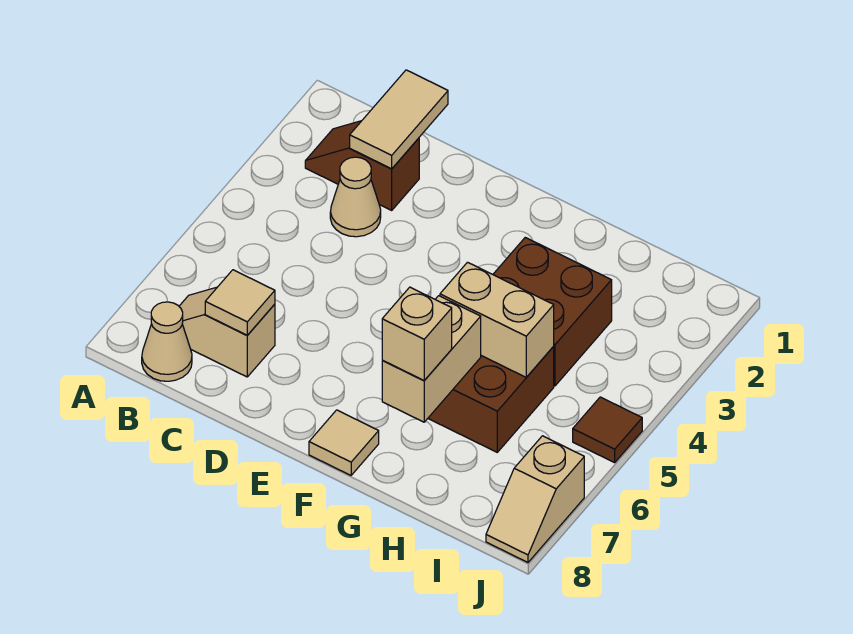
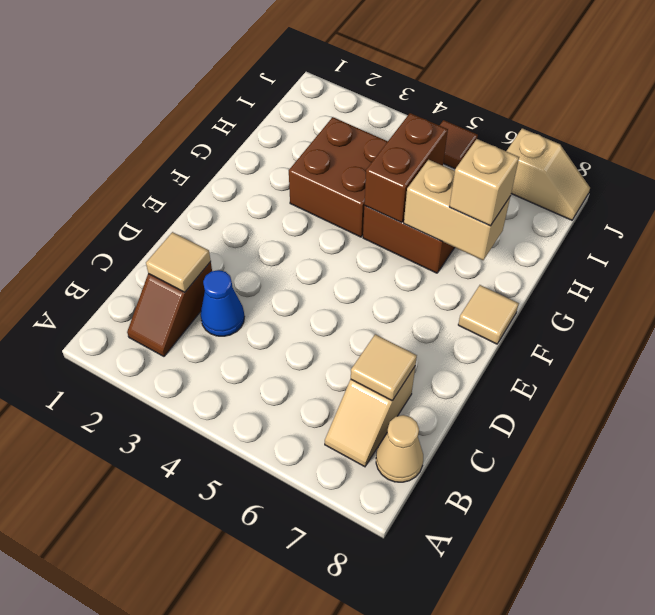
tan 1x2 tile [350,70,448,169] -> tan 1x1 tile [146,232,211,292]
tan 1x1 cone [330,157,381,237] -> blue 1x1 cone [200,270,245,336]
tan 1x2 brick [440,262,554,377] -> brown 1x2 brick [364,113,448,223]

